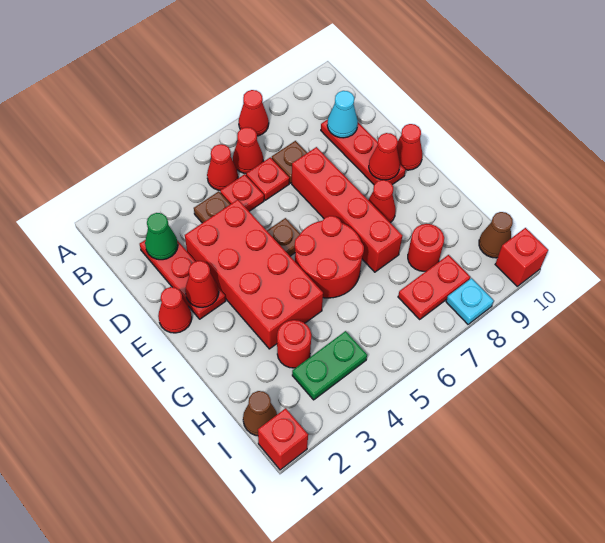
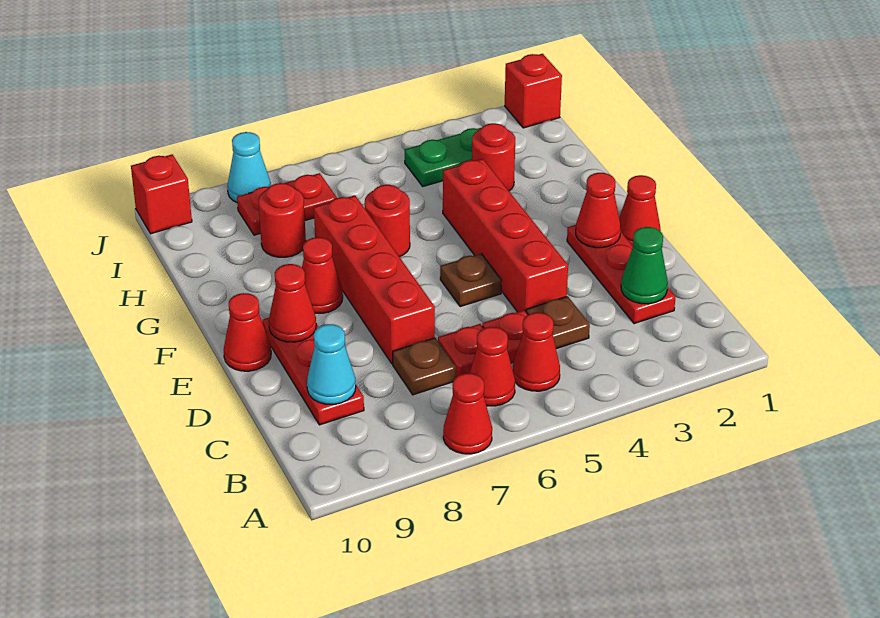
red 2x4 brick [185,200,323,349] -> red 1x4 brick [443,159,568,312]
red 2x2 round brick [294,216,364,298] -> red 1x1 round brick [365,185,410,257]
brown 1x1 cone [243,391,277,436] -> none
brown 1x1 cone [479,212,513,258] -> none
cyan 1x1 plate [446,278,494,324] -> cyan 1x1 cone [227,132,271,202]

